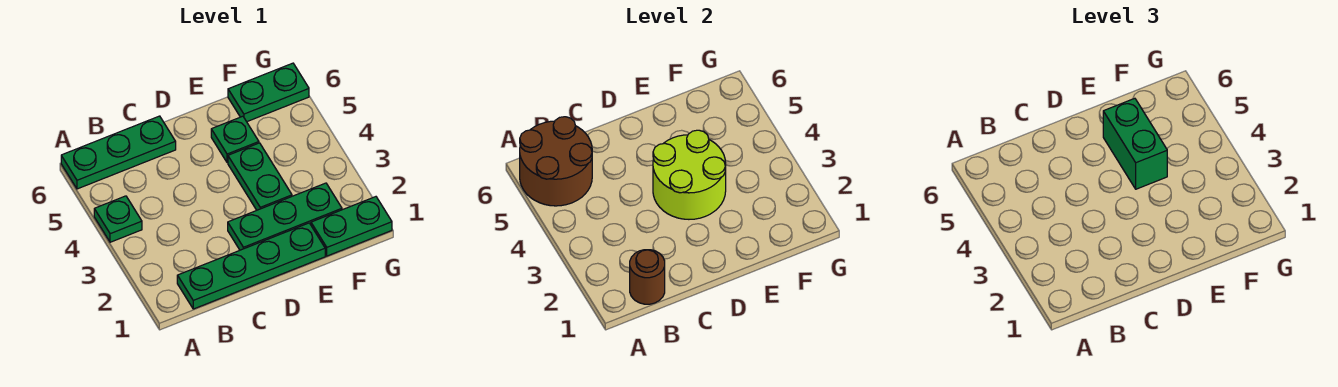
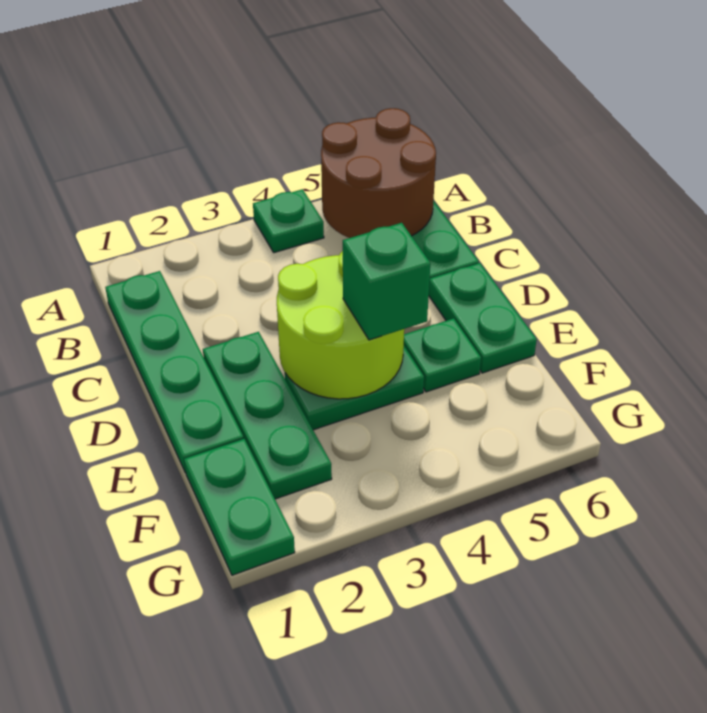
brown 1x1 round brick [630,250,665,304] -> none
green 1x2 brick [1103,98,1167,189] -> green 1x1 brick [343,223,430,340]
green 1x2 plate [228,63,309,122] -> green 1x2 plate moved to [429,263,537,373]

